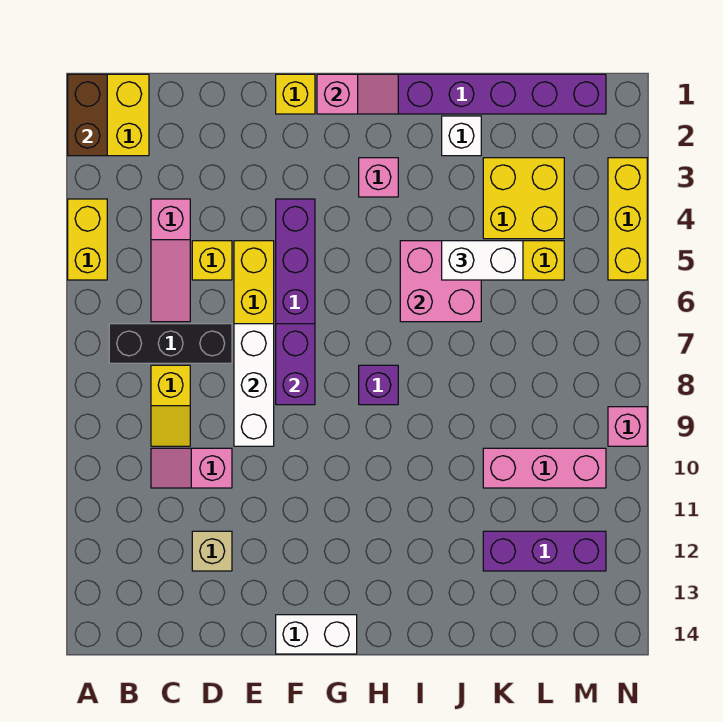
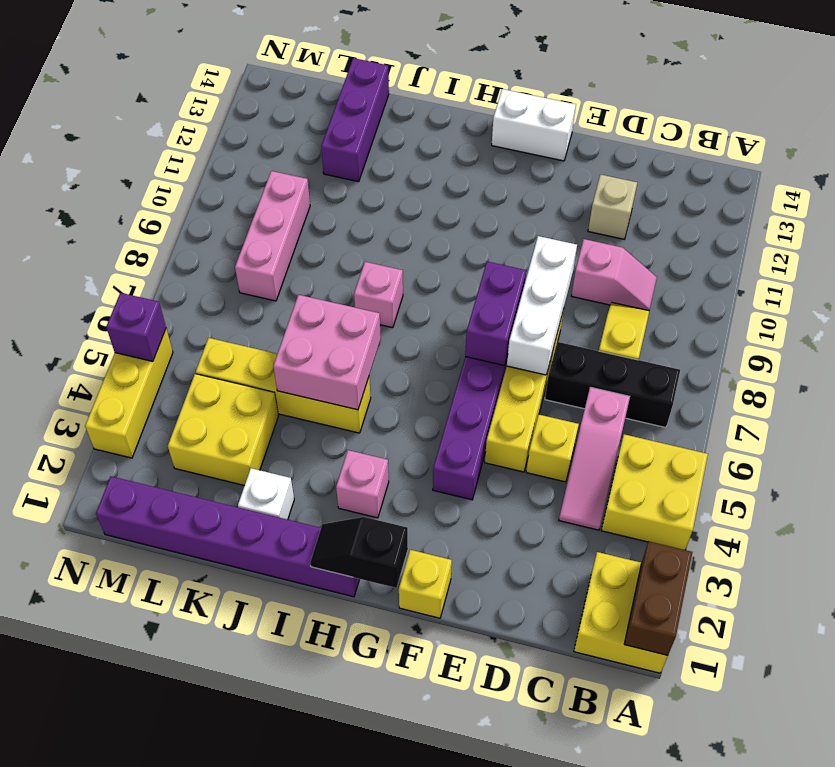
yellow 1x2 brick [68,199,107,280] -> yellow 2x2 brick [601,434,708,550]
pink 1x3 slope [151,199,190,322] -> pink 1x3 slope turned to [559,387,630,530]
pink 1x2 slope [317,74,398,114] -> black 1x2 slope [310,517,408,588]
purple 1x1 brick [359,365,398,405] -> purple 1x1 brick moved to [106,293,166,361]
white 1x2 brick [442,241,523,280] -> none
pink 1x3 brick [483,448,606,488] -> pink 1x3 brick turned to [235,171,310,301]
purple 1x3 brick [483,531,606,571] -> purple 1x3 brick turned to [321,58,389,182]
pink 1x1 brick [608,407,647,446] -> pink 1x1 brick moved to [354,262,403,328]

